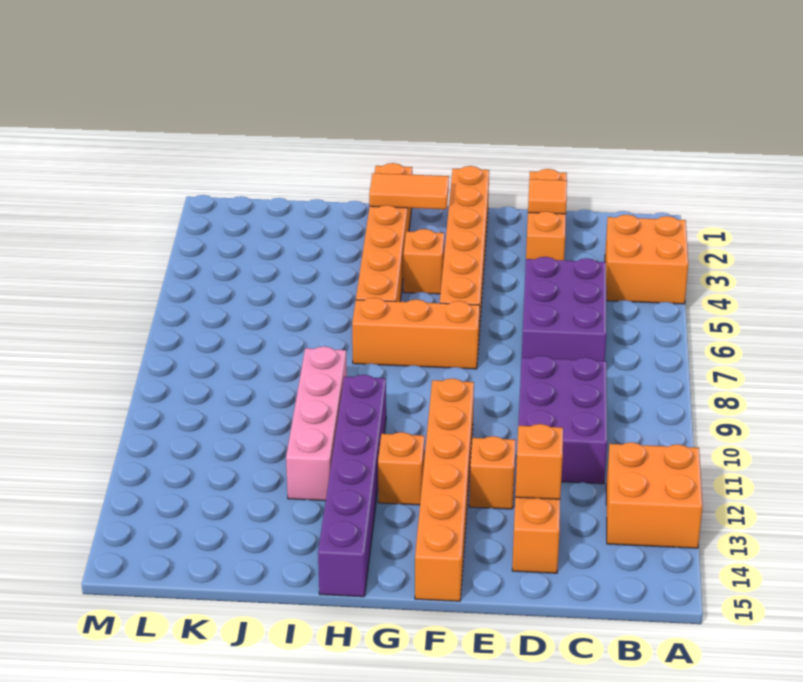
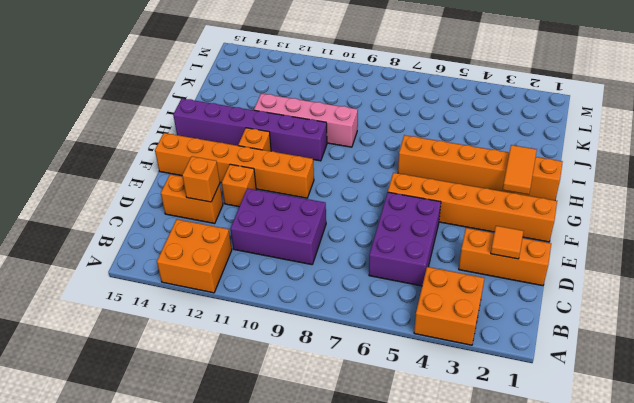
purple 2x3 brick [522,257,606,361] -> purple 2x3 brick turned to [369,192,441,286]
orange 1x3 brick [352,298,480,369] -> none
orange 1x1 brick [403,229,444,294] -> none

